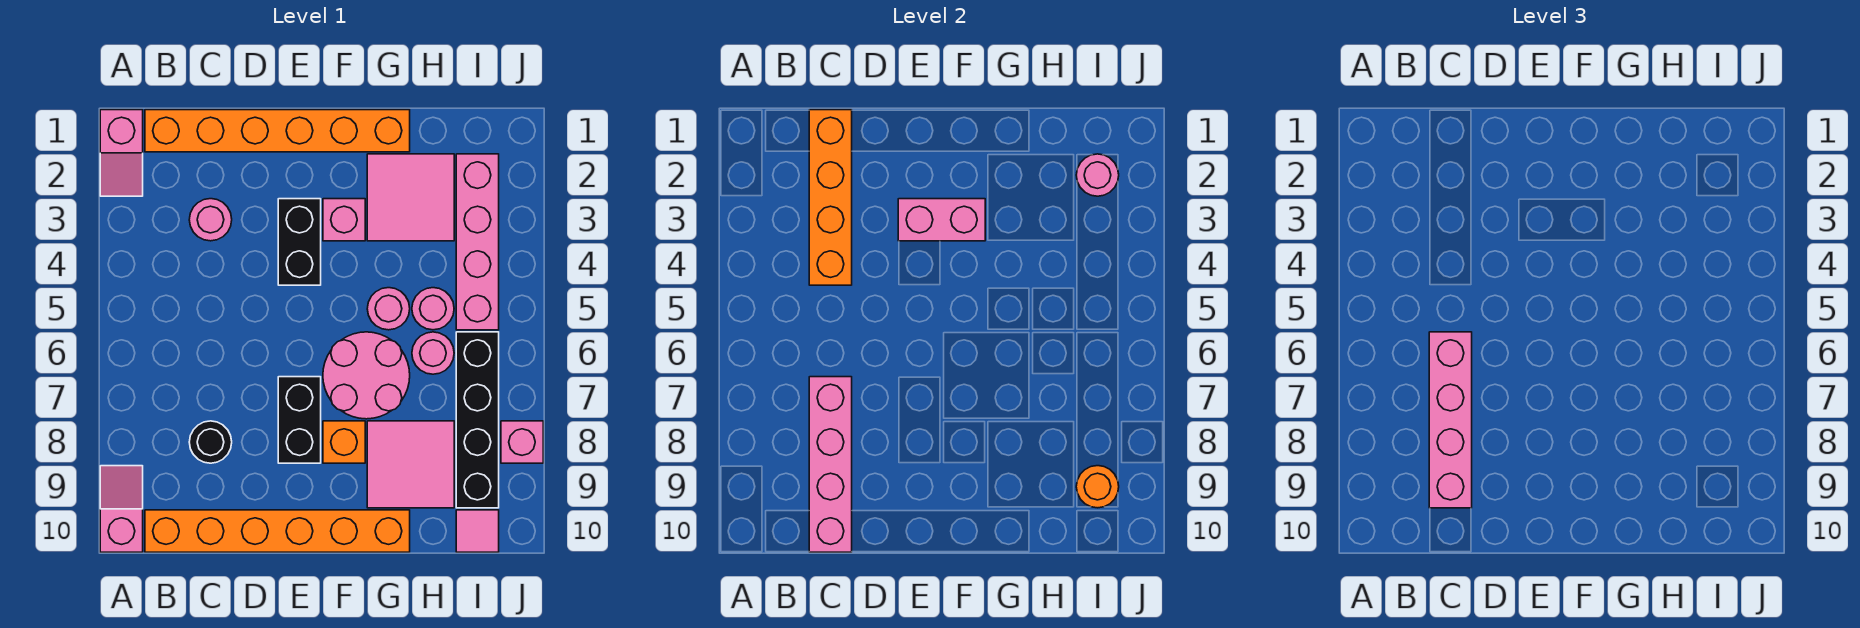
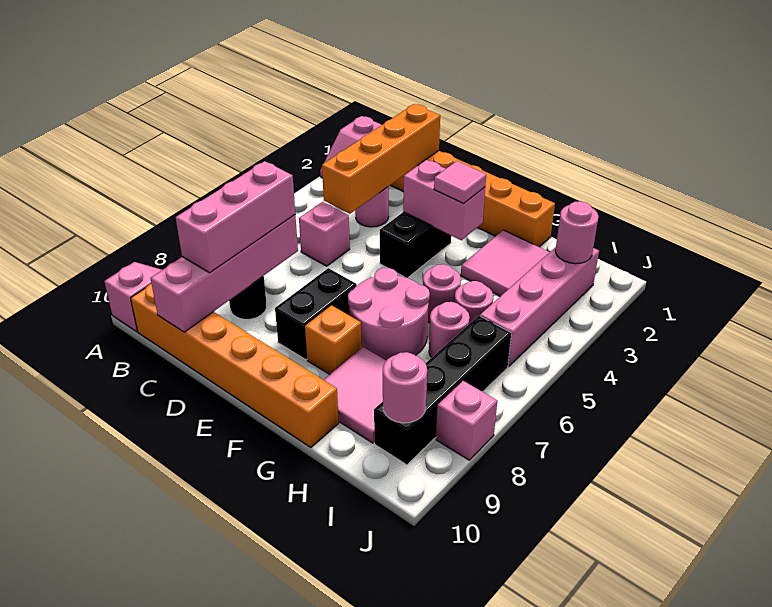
pink 1x4 brick [1429,332,1472,508] -> pink 1x3 brick [176,161,295,273]
pink 1x1 brick [323,199,365,241] -> pink 1x1 brick moved to [299,202,350,266]
orange 1x1 round brick [1076,466,1119,508] -> pink 1x1 round brick [383,352,427,423]
pink 1x1 tile [456,510,499,552] -> pink 1x1 tile moved to [434,161,486,204]

